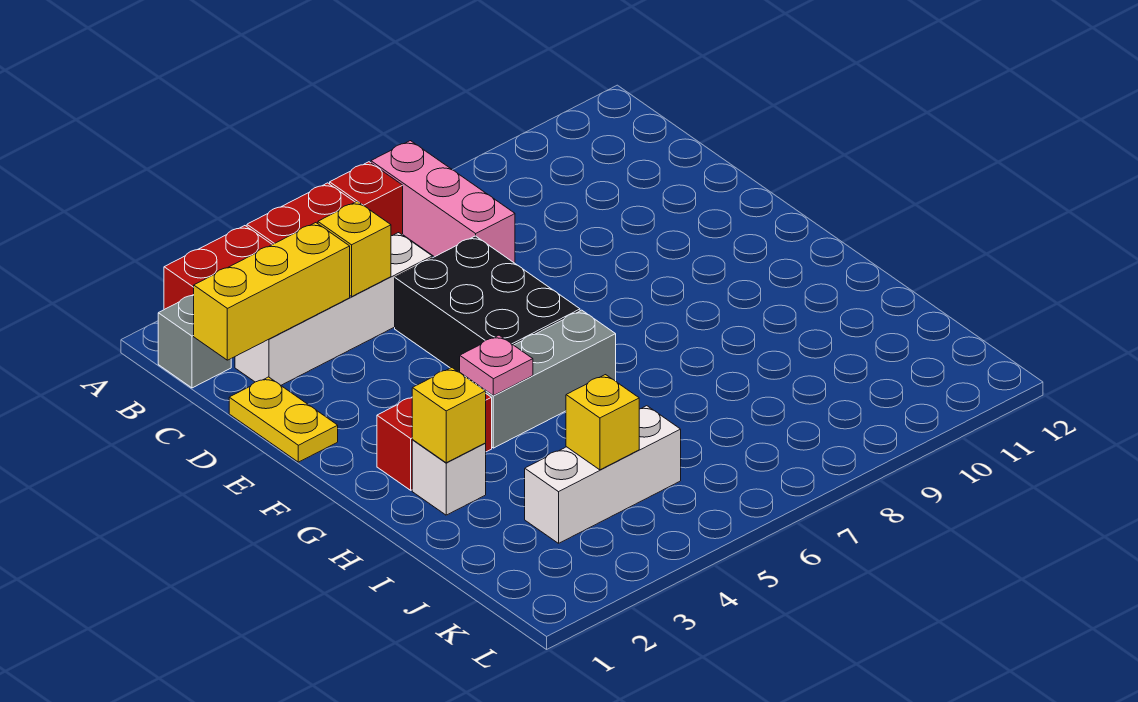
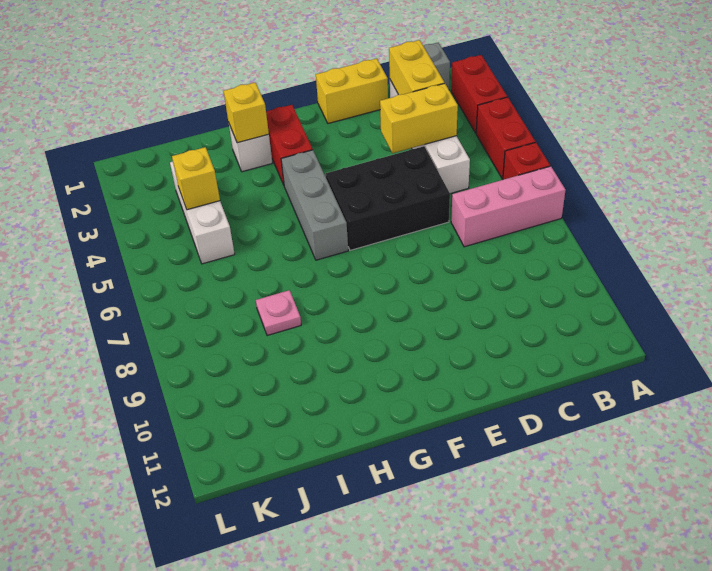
yellow 1x3 brick [194,223,350,360] -> yellow 1x2 brick [389,40,444,95]
yellow 1x1 brick [318,201,391,297] -> yellow 1x2 brick [380,83,458,153]
yellow 1x2 plate [229,377,338,462] -> yellow 1x2 brick [316,58,388,124]
pink 1x1 plate [460,335,533,396] -> pink 1x1 plate moved to [256,290,301,336]

